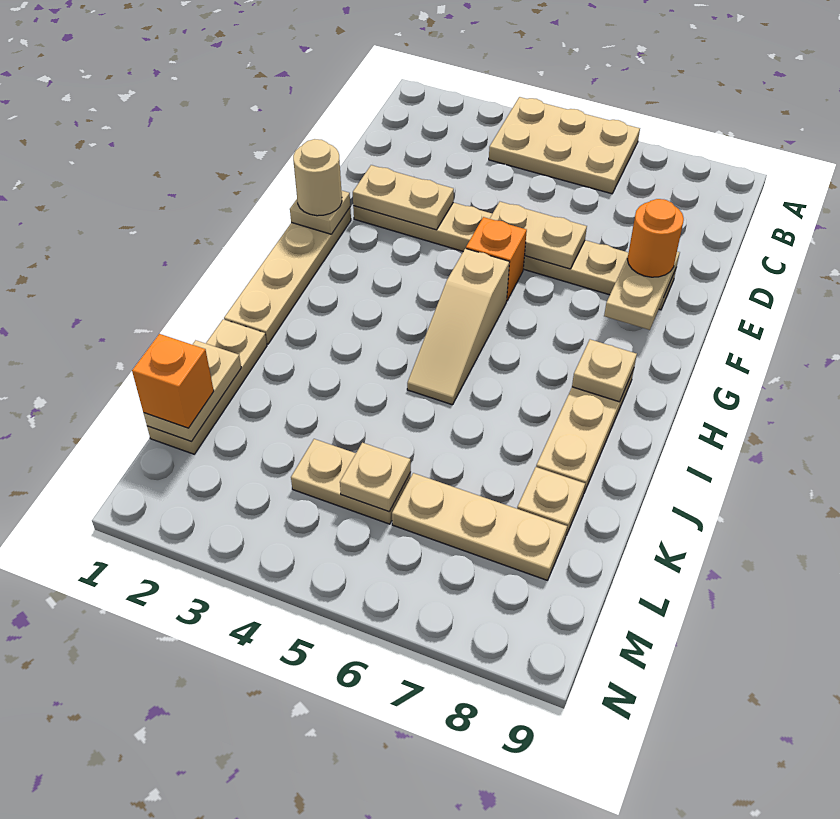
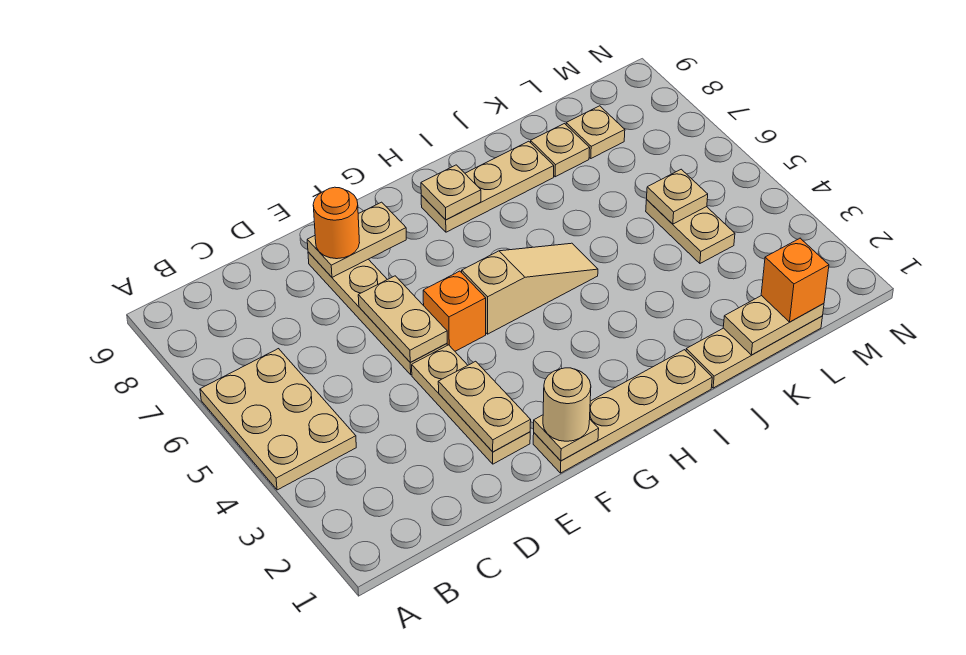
tan 1x3 plate [392,473,567,580] -> tan 1x1 plate [566,106,625,158]

